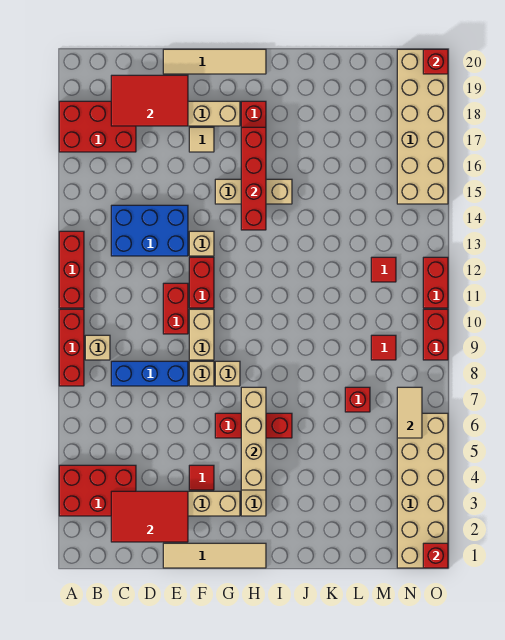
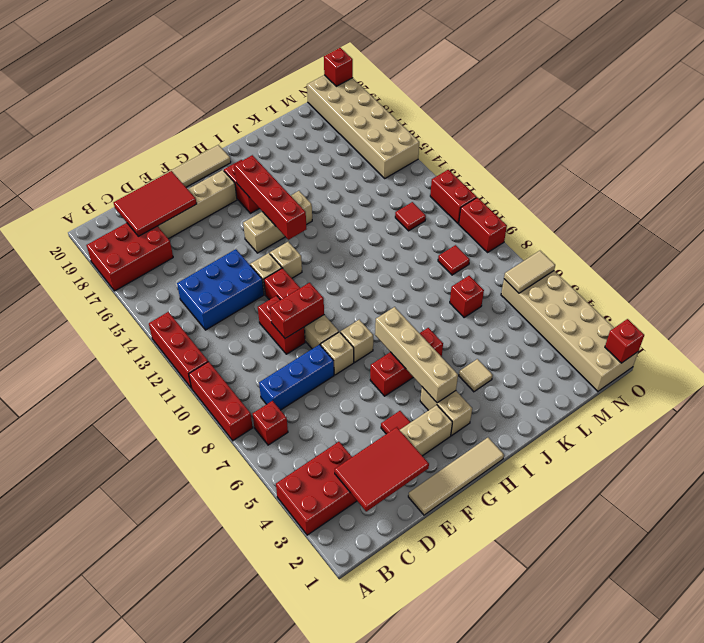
none -> red 1x1 brick [253,401,288,445]
tan 1x1 brick [85,335,110,360] -> tan 1x1 brick moved to [270,242,302,278]
none -> red 1x2 brick [270,283,324,338]
tan 1x1 tile [189,127,214,152] -> tan 1x1 tile moved to [459,359,493,392]
tan 1x2 tile [397,387,422,438] -> tan 1x2 tile turned to [504,251,555,293]

